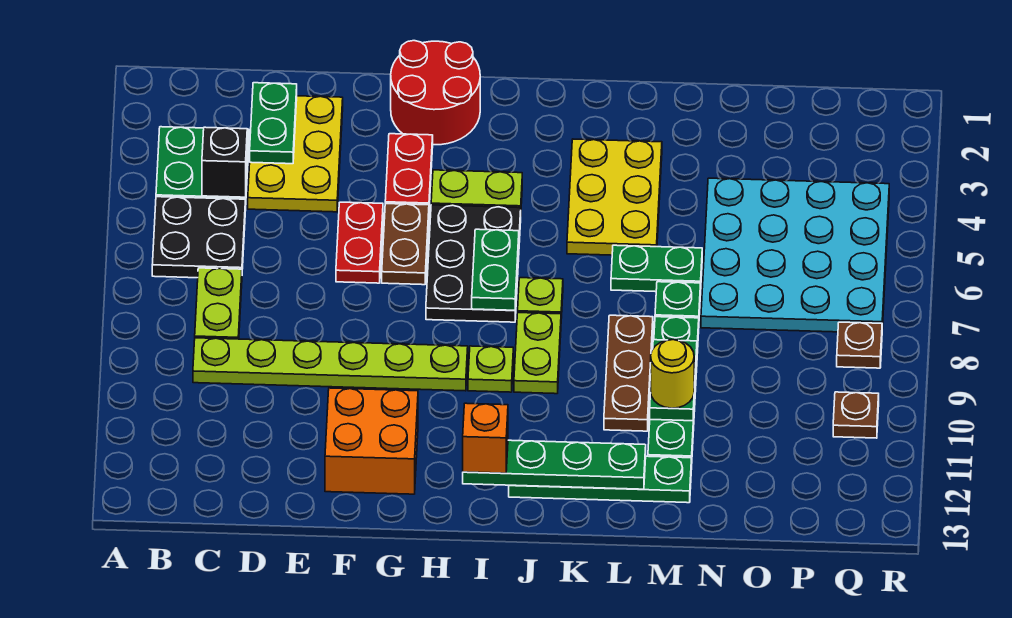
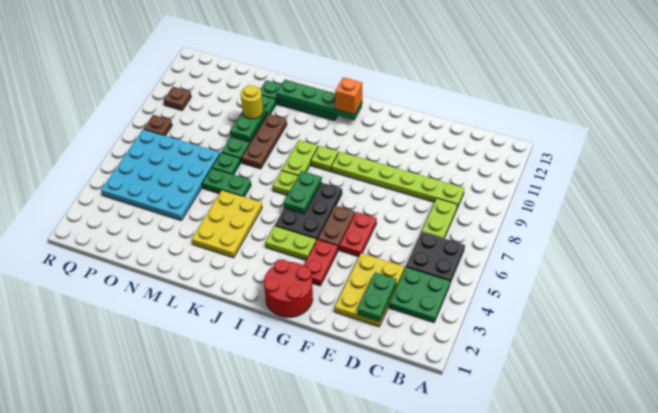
black 1x1 brick [202,127,247,197] -> none
orange 2x2 brick [325,388,418,494] -> none

